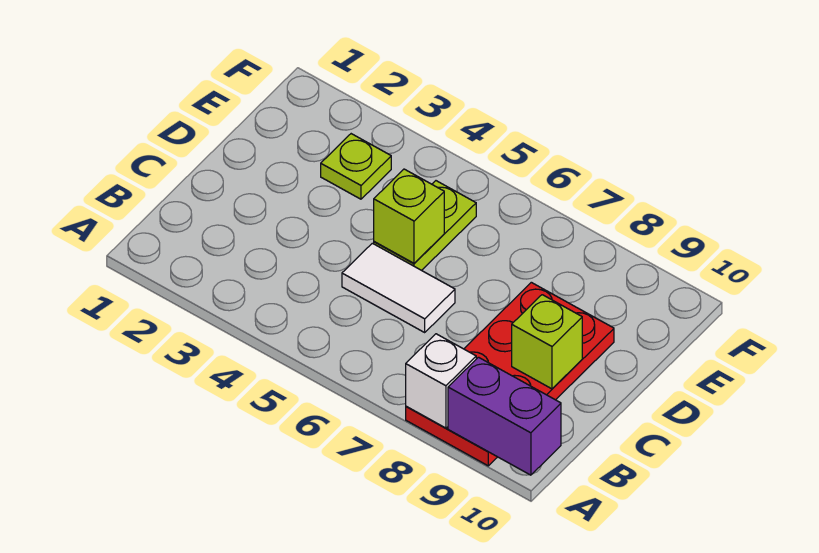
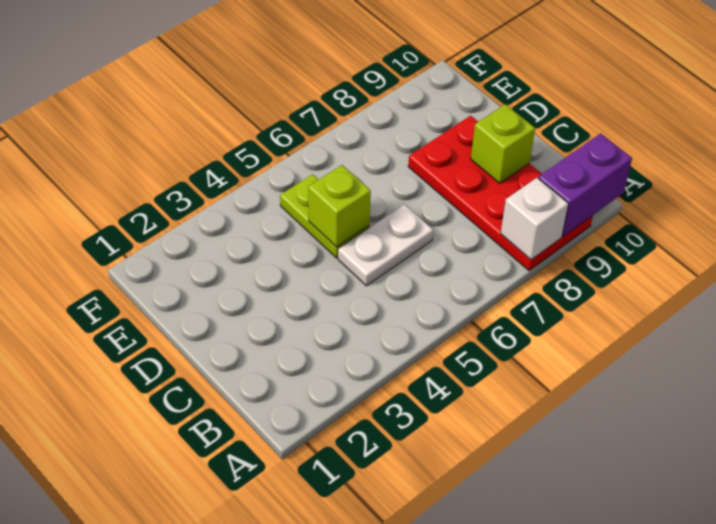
white 1x2 tile [342,243,455,332] -> white 1x2 plate [338,204,433,286]
lime 1x1 plate [321,134,391,199] -> none

